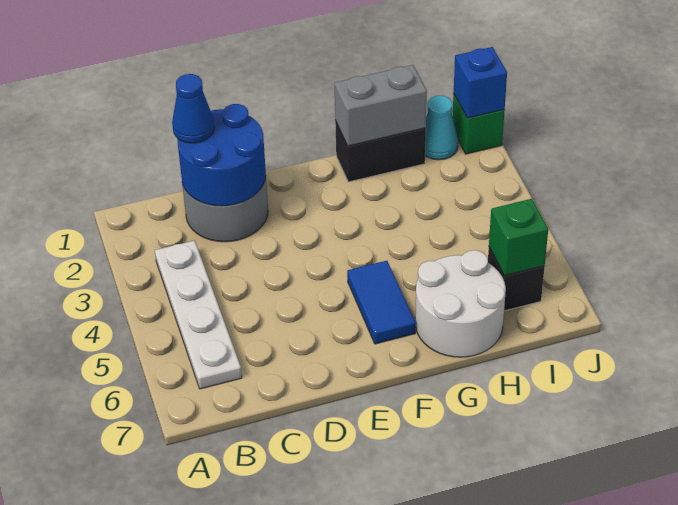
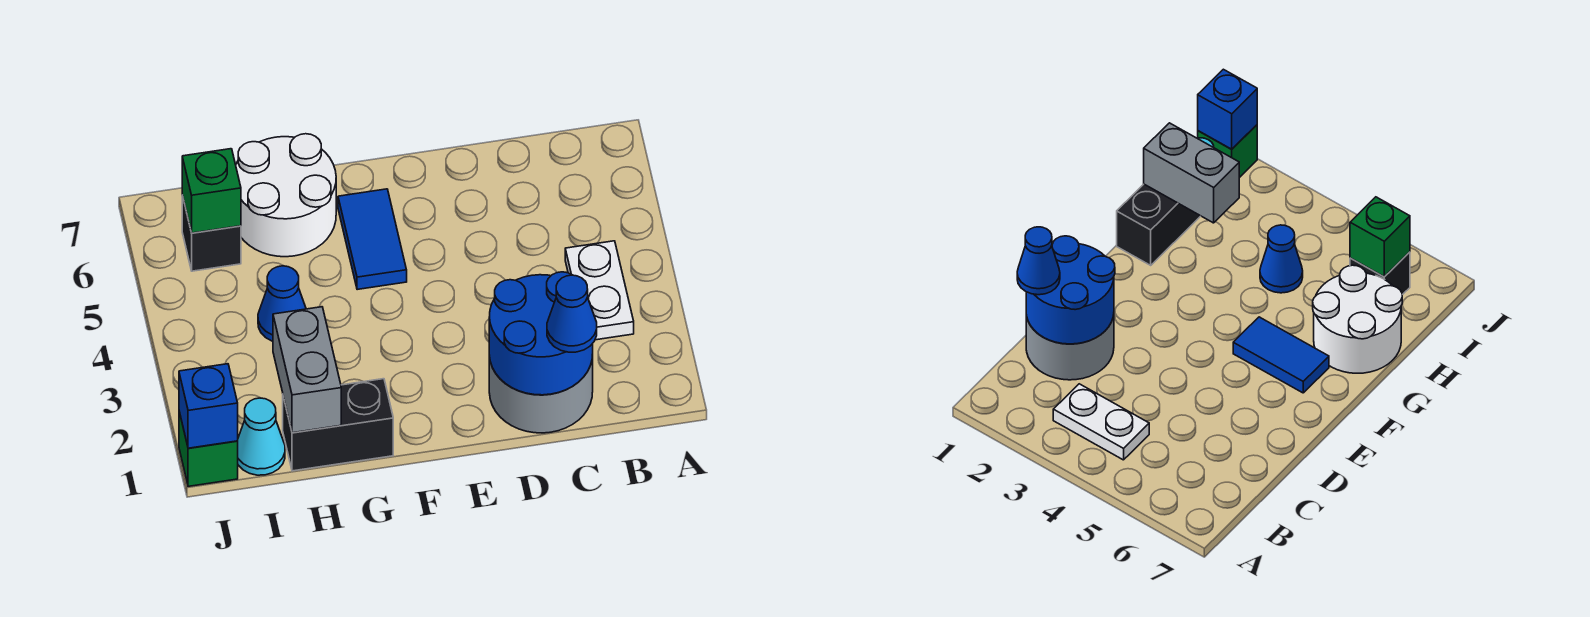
white 1x4 plate [155,240,242,389] -> white 1x2 plate [565,241,634,340]
grey 1x2 brick [335,65,427,146] -> grey 1x2 brick turned to [273,307,341,433]
none -> blue 1x1 cone [258,266,306,341]

